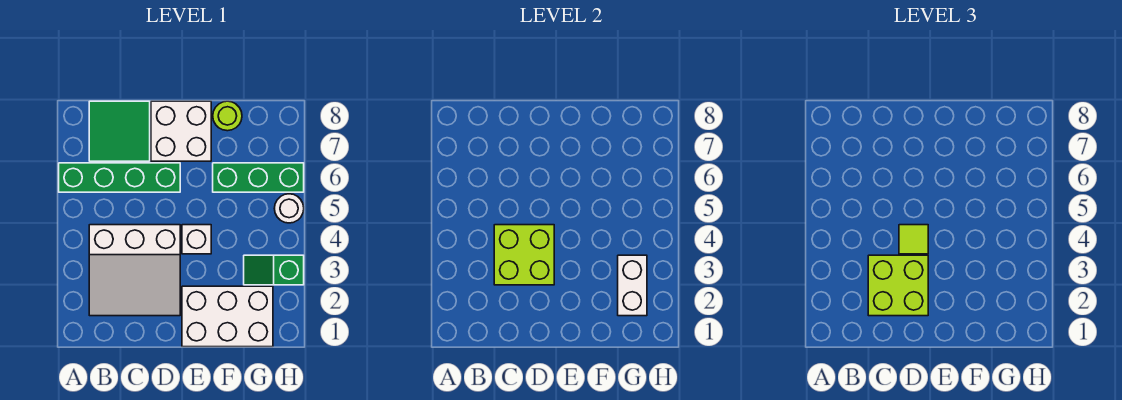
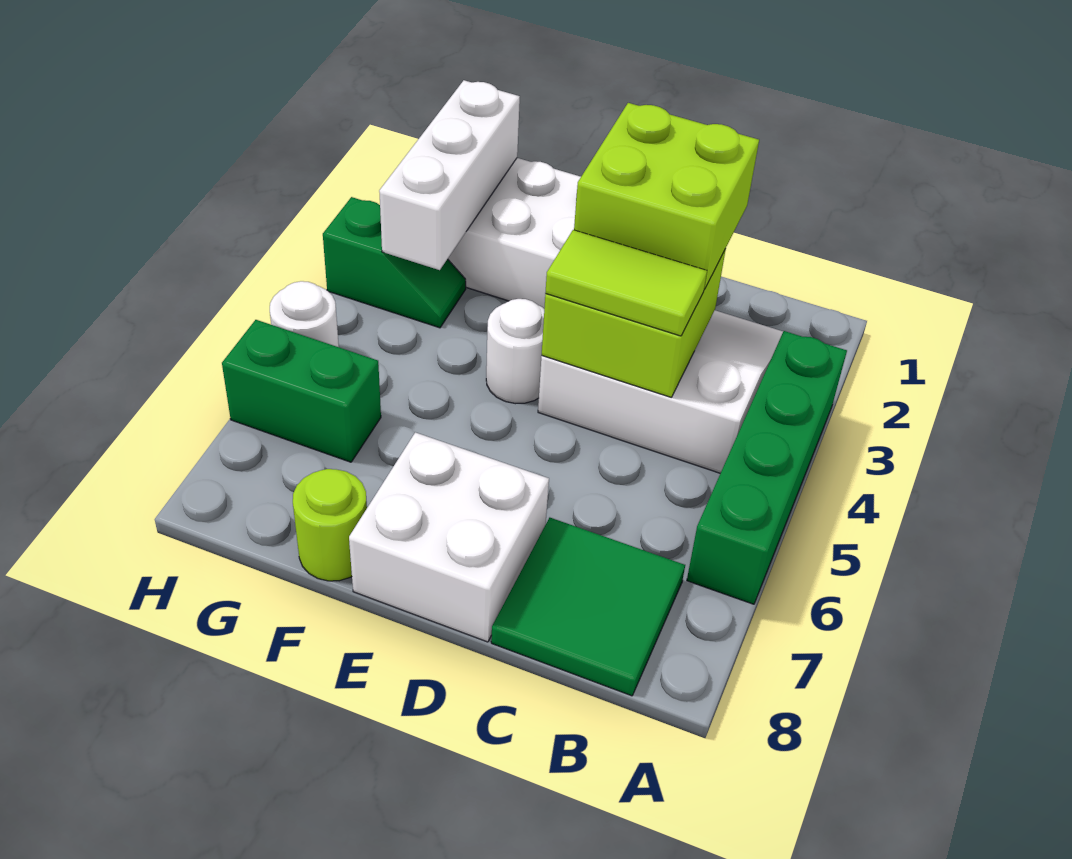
green 1x4 brick [59,163,180,192] -> green 1x4 brick turned to [687,331,847,604]
lime 1x1 tile [899,225,928,254] -> lime 1x2 tile [545,230,707,336]
white 1x1 brick [182,225,211,254] -> white 1x1 round brick [486,299,544,404]
green 1x3 brick [213,163,304,192] -> green 1x2 brick [222,320,381,462]
white 1x2 brick [618,255,647,316] -> white 1x3 brick [379,80,520,270]

